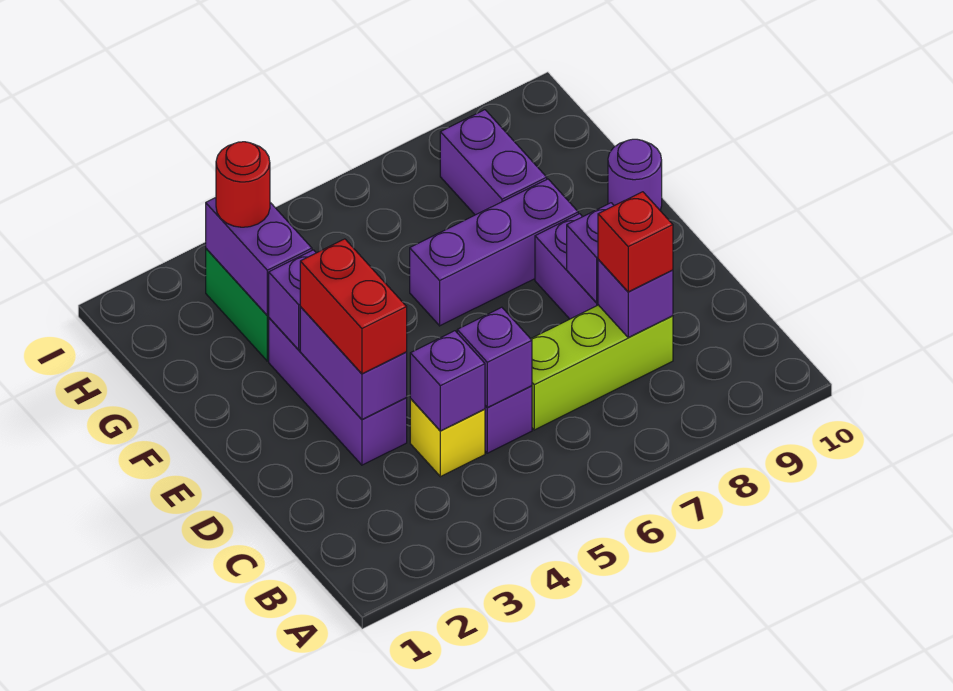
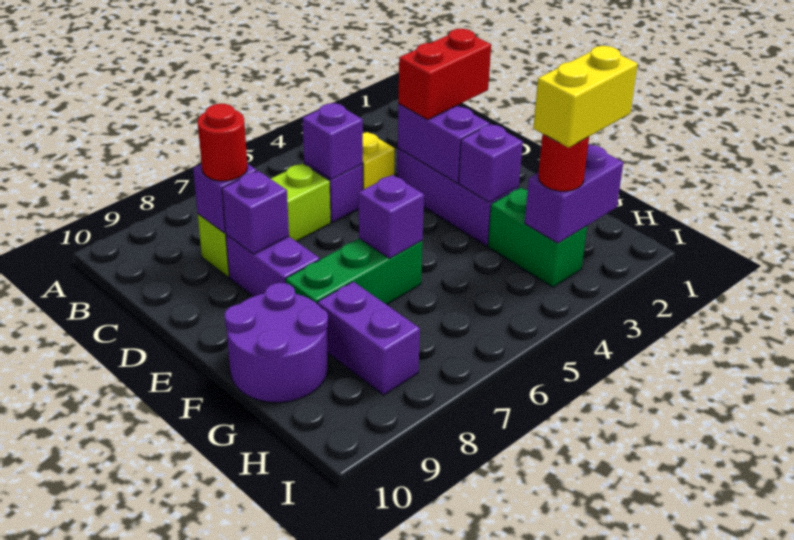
purple 1x1 brick [410,331,485,431] -> purple 1x1 brick moved to [359,175,424,258]
red 1x1 brick [598,192,673,292] -> red 1x1 round brick [198,104,248,181]
red 1x2 brick [300,239,407,374] -> red 1x2 brick turned to [398,29,491,120]
purple 1x3 brick [410,179,578,326] -> green 1x3 brick [286,239,422,305]
purple 1x1 round brick [608,139,662,210] -> purple 2x2 round brick [225,283,328,402]
purple 1x2 brick [206,198,312,315] -> purple 1x2 brick turned to [525,144,623,243]
none -> yellow 1x2 brick [533,46,638,148]

